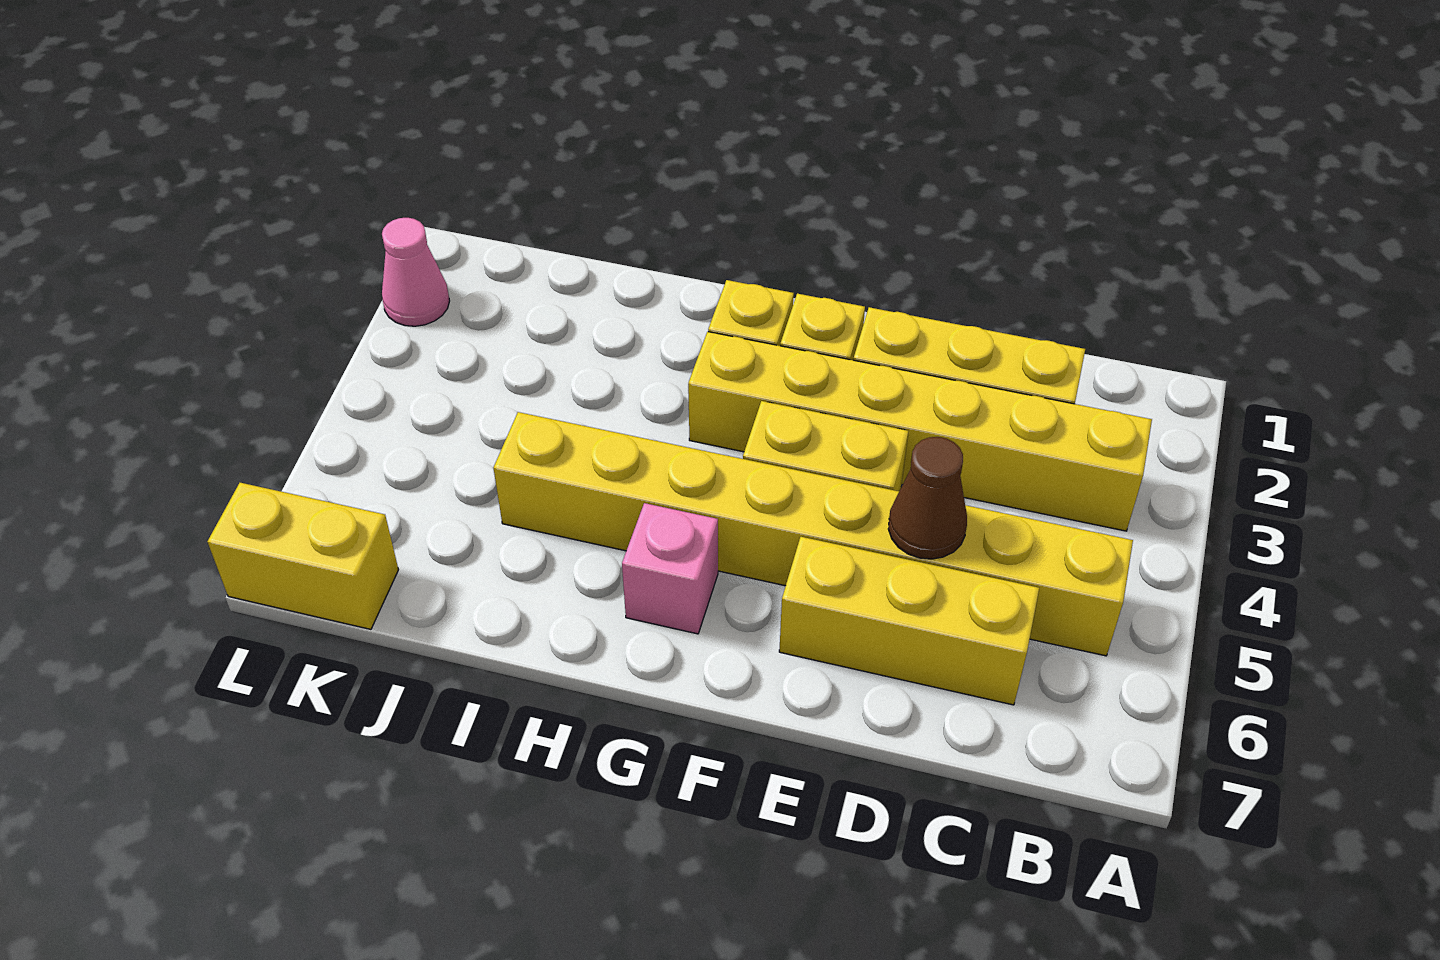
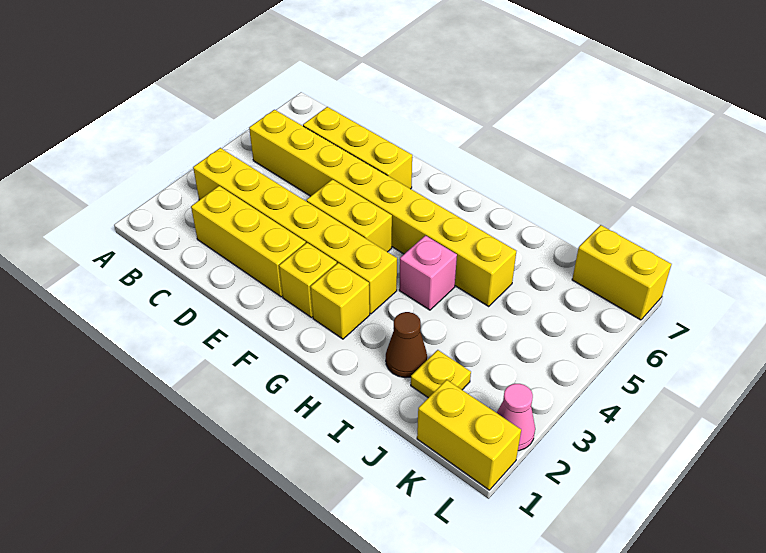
brown 1x1 cone [888,437,967,559] -> brown 1x1 cone moved to [386,312,427,378]
pink 1x1 brick [622,503,718,634] -> pink 1x1 brick moved to [399,236,457,310]
none -> yellow 1x1 plate [411,350,471,398]
none -> yellow 1x2 brick [417,380,521,490]

